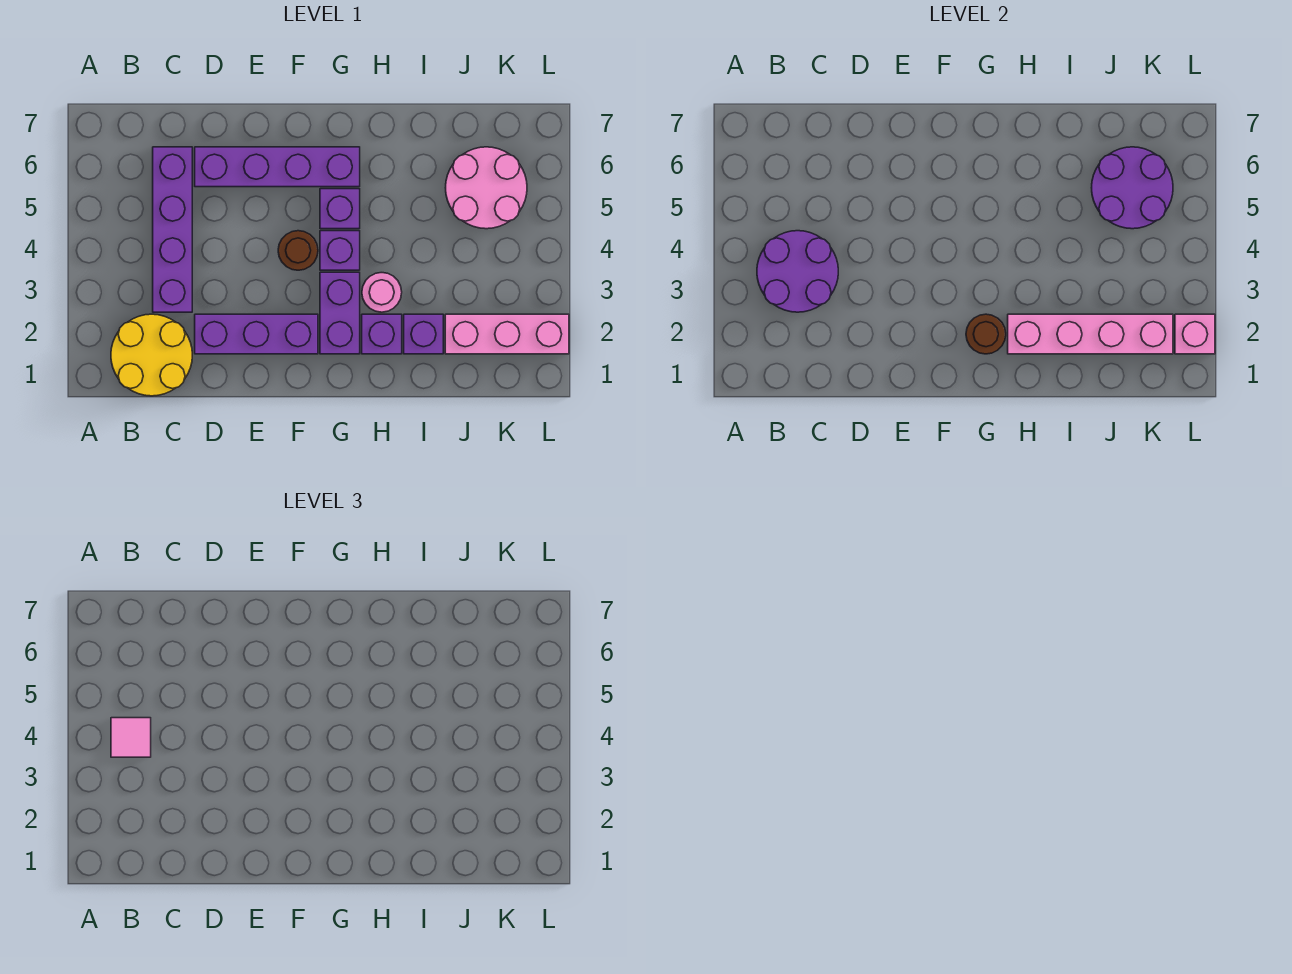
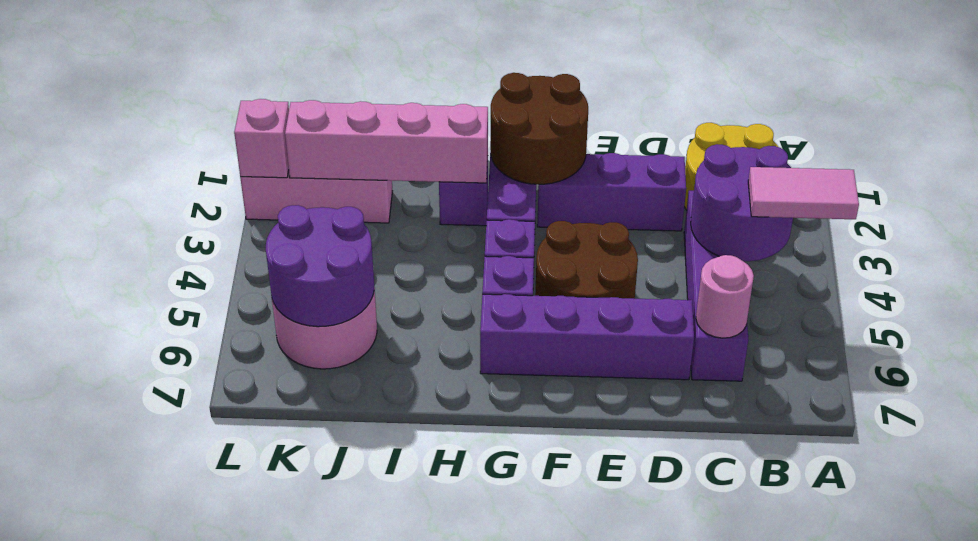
pink 1x1 tile [111,718,151,757] -> pink 1x2 tile [748,167,859,219]
brown 1x1 round brick [278,231,318,270] -> brown 2x2 round brick [535,221,638,299]
brown 1x1 round brick [966,314,1006,354] -> brown 2x2 round brick [490,73,588,184]
pink 1x1 round brick [362,273,402,312] -> pink 1x1 round brick moved to [696,255,754,338]
purple 1x1 brick [404,314,443,354] -> none

